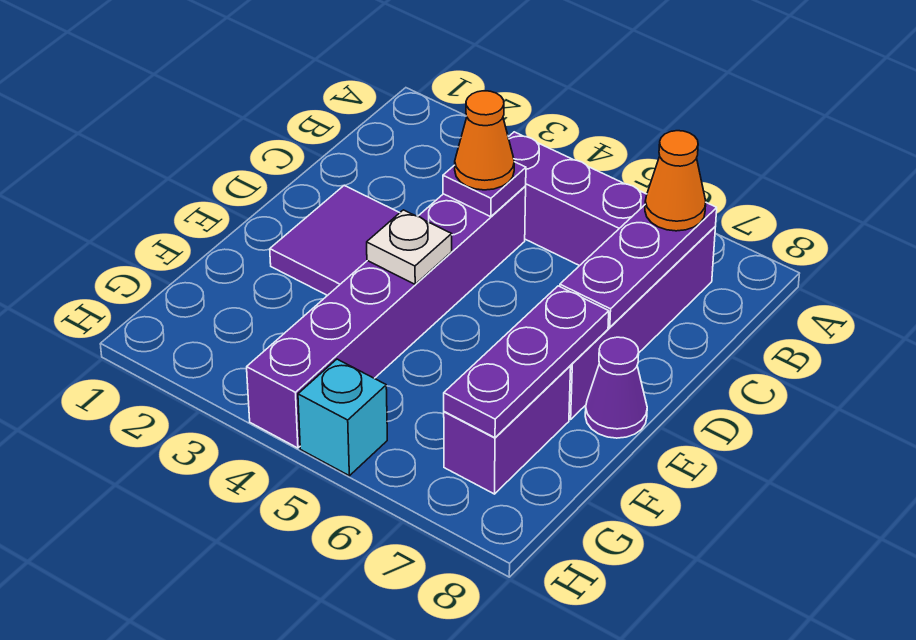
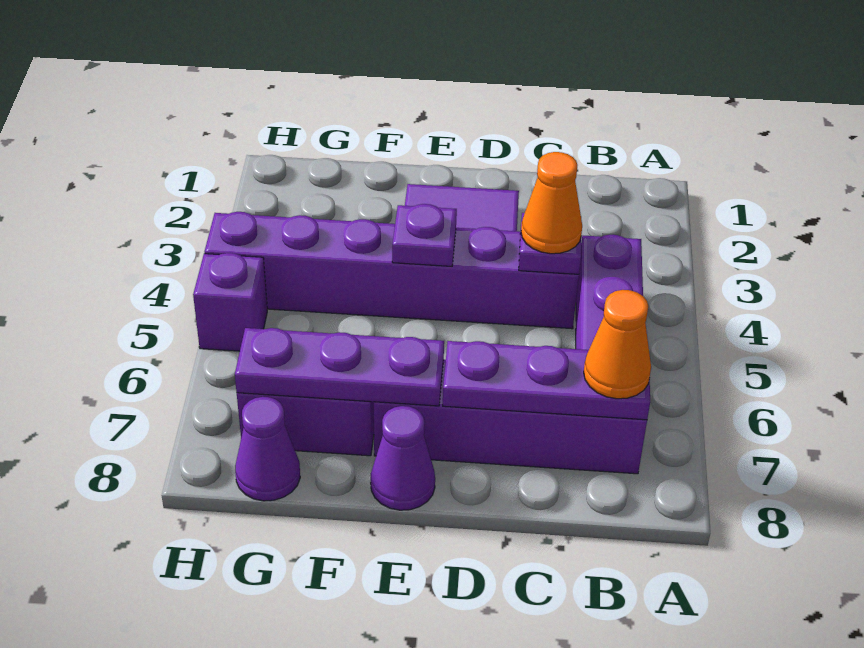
white 1x1 plate [367,210,452,284] -> purple 1x1 plate [392,204,457,266]
none -> purple 1x1 cone [235,397,300,501]
cyan 1x1 brick [298,359,387,476] -> purple 1x1 brick [193,253,267,351]

